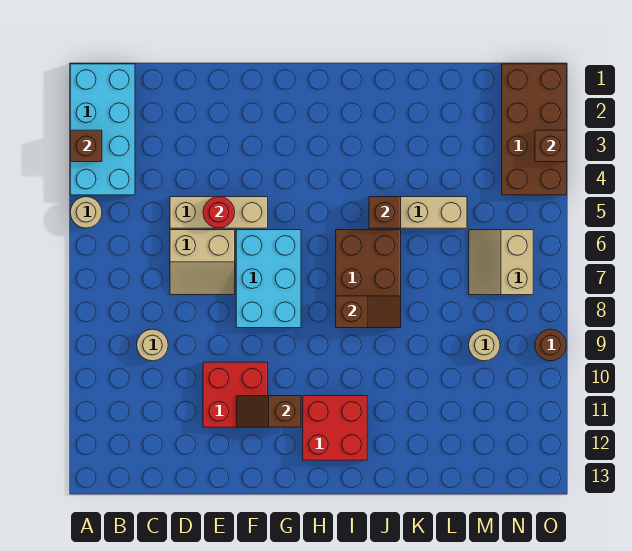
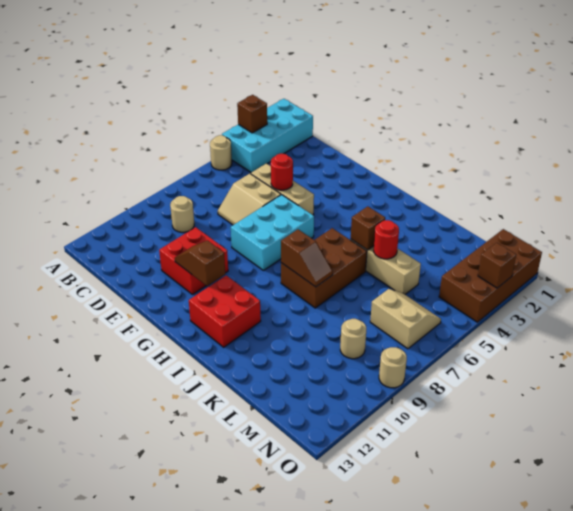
none -> red 1x1 round brick [374,220,399,259]
tan 2x2 slope [469,230,533,295] -> tan 2x2 slope turned to [370,289,441,349]
brown 1x1 round brick [535,329,566,361] -> tan 1x1 round brick [379,347,407,388]

